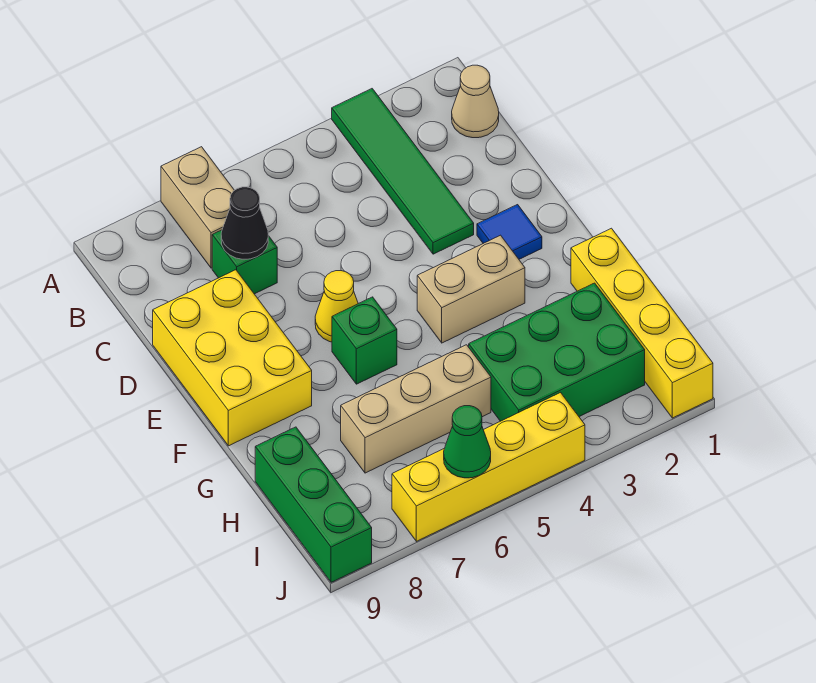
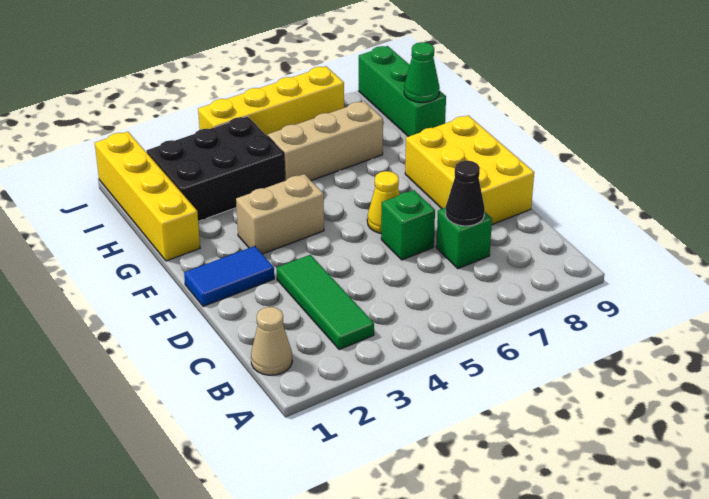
green 1x4 tile [332,89,474,254] -> green 1x3 tile [277,255,374,350]
tan 1x2 brick [161,147,234,268] -> none
blue 1x1 tile [477,205,542,259] -> blue 1x2 tile [184,246,274,306]
green 1x1 brick [332,297,397,384] -> green 1x1 brick moved to [381,190,435,260]
green 2x3 brick [469,283,645,421] -> black 2x3 brick [147,116,285,221]
green 1x1 cone [444,406,491,478] -> green 1x1 cone moved to [404,42,440,102]

